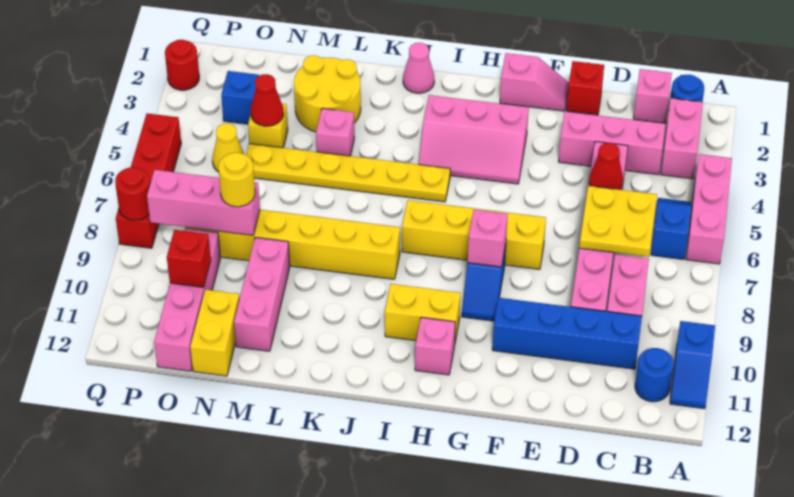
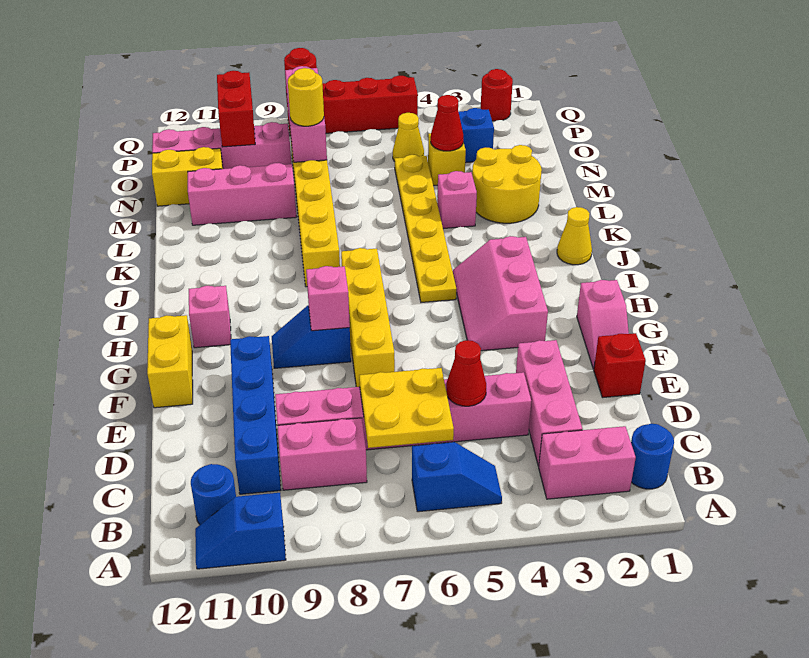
pink 1x3 brick [686,154,732,264] -> none
pink 1x1 brick [634,69,672,123] -> none
yellow 1x2 brick [385,284,460,341] -> yellow 1x2 brick moved to [147,315,193,408]
pink 1x1 cone [403,43,434,93] -> yellow 1x1 cone [557,207,592,265]
red 1x1 brick [167,230,211,287] -> red 1x2 brick [217,71,255,147]

